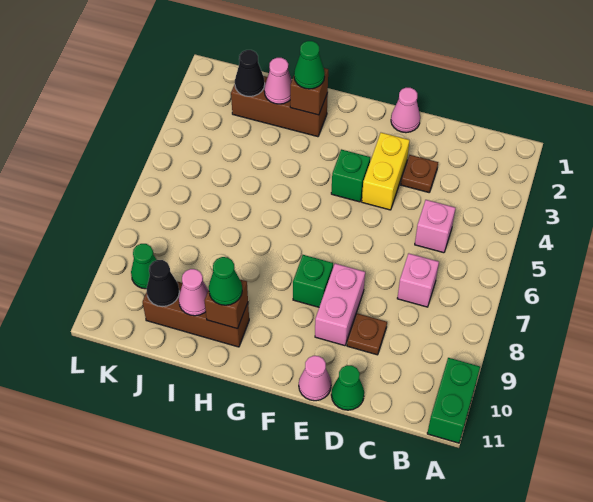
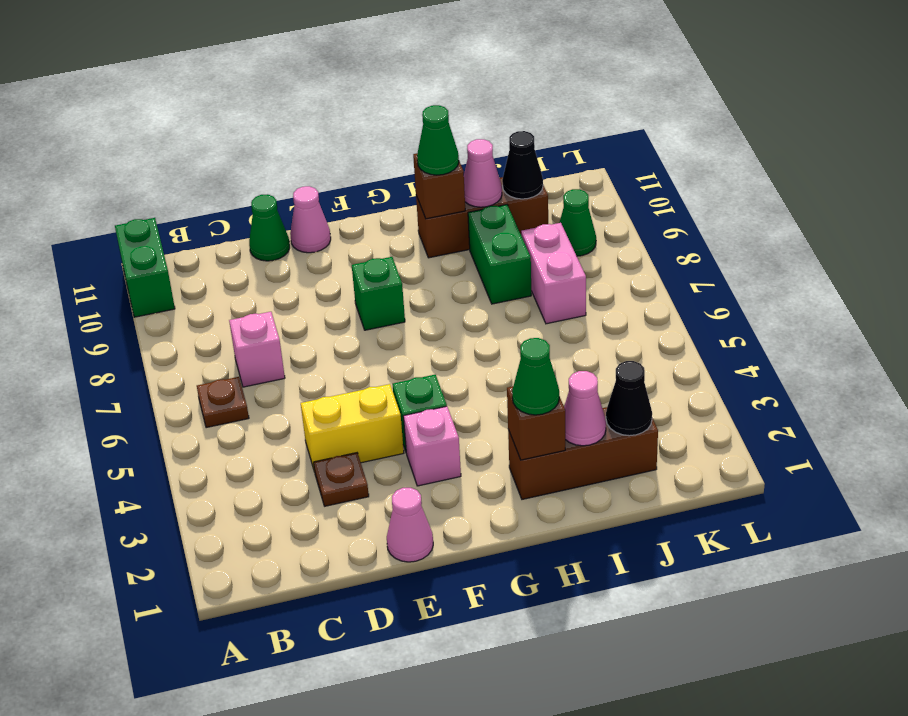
pink 1x1 brick [415,200,455,253] -> pink 1x1 brick moved to [403,406,461,486]
brown 1x1 plate [347,313,387,355] -> brown 1x1 plate moved to [197,377,249,428]
yellow 1x2 brick [362,133,410,210] -> yellow 1x2 brick turned to [301,384,404,472]
pink 1x2 brick [315,264,365,346] -> pink 1x2 brick moved to [521,223,586,324]
none -> green 1x2 brick [468,205,531,304]

